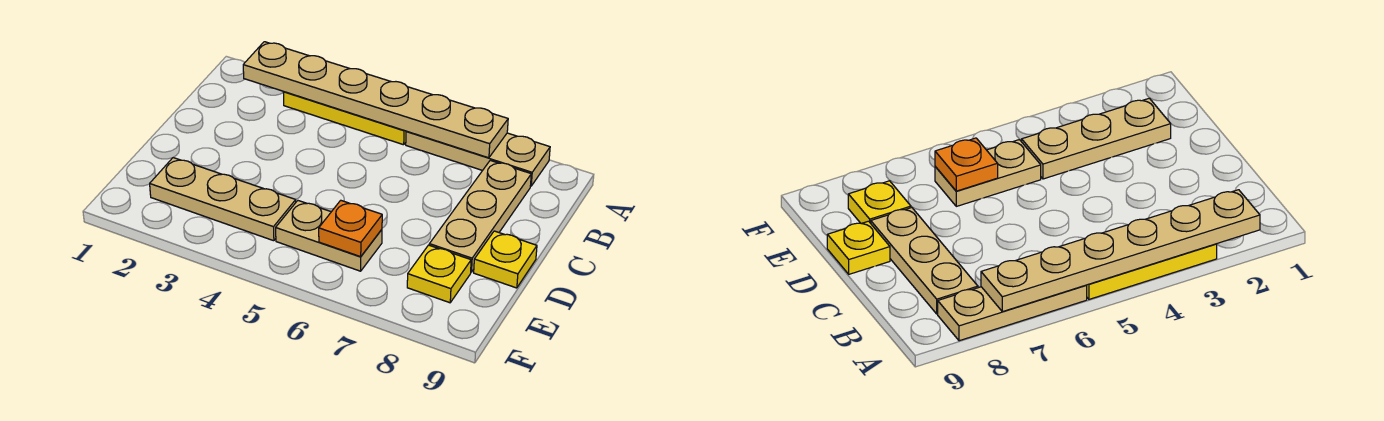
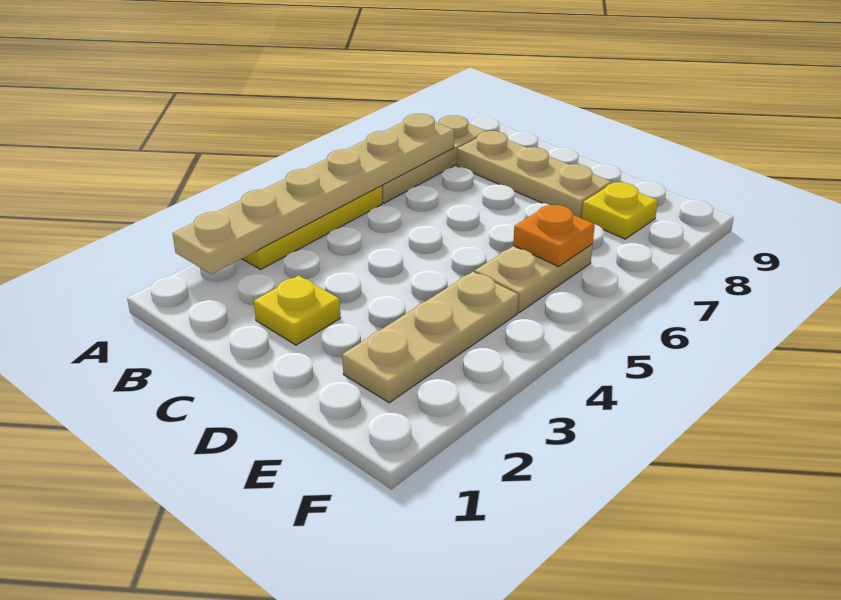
yellow 1x1 plate [474,231,537,288] -> yellow 1x1 plate moved to [254,276,341,345]

